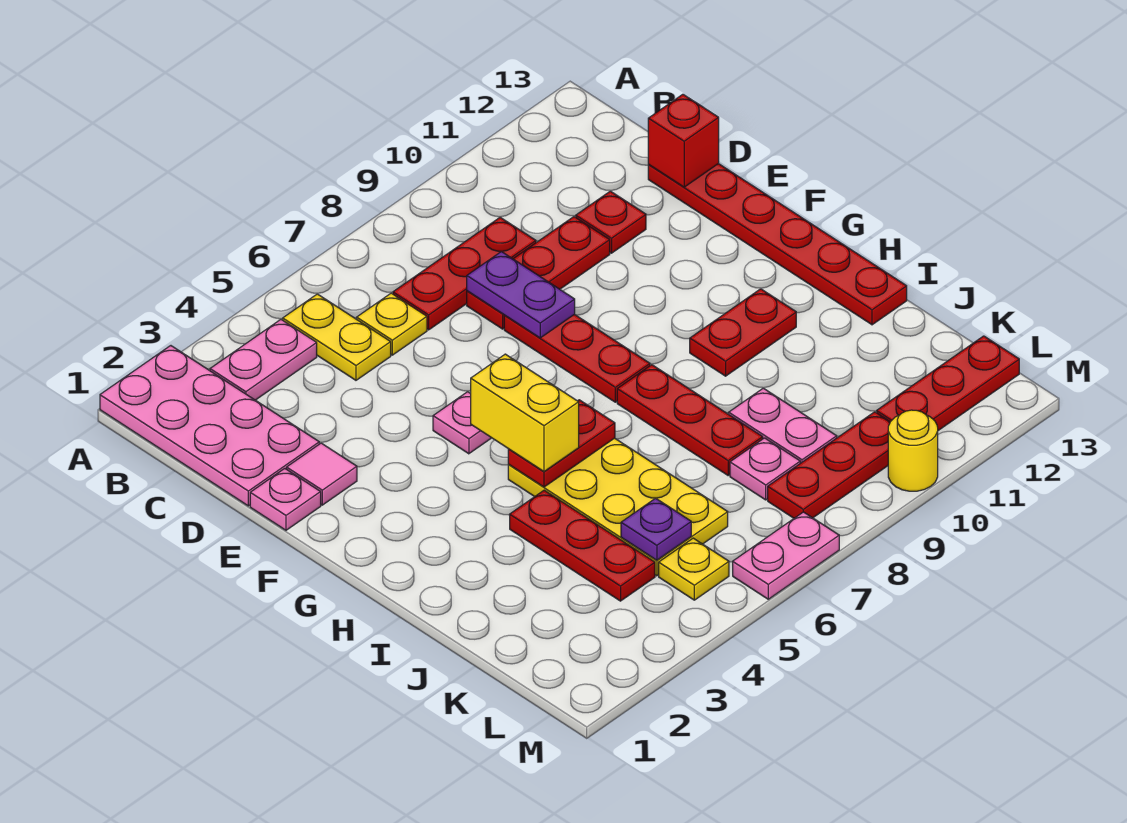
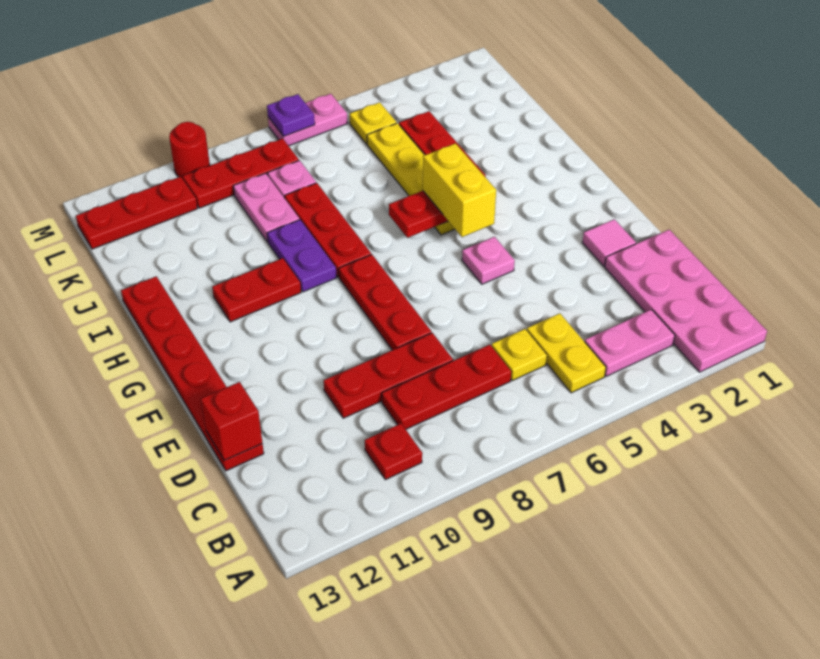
purple 1x2 plate [467,252,575,338] -> purple 1x2 plate moved to [267,220,337,292]
red 1x1 plate [576,191,646,253] -> red 1x1 plate moved to [365,424,422,480]
pink 1x1 plate [250,469,321,530] -> none
yellow 2x4 plate [508,438,728,576] -> yellow 1x4 plate [367,123,455,235]
purple 1x1 plate [621,498,691,560] -> purple 1x1 plate moved to [267,94,315,136]
yellow 1x1 round brick [888,410,938,491] -> red 1x1 round brick [169,122,210,179]

